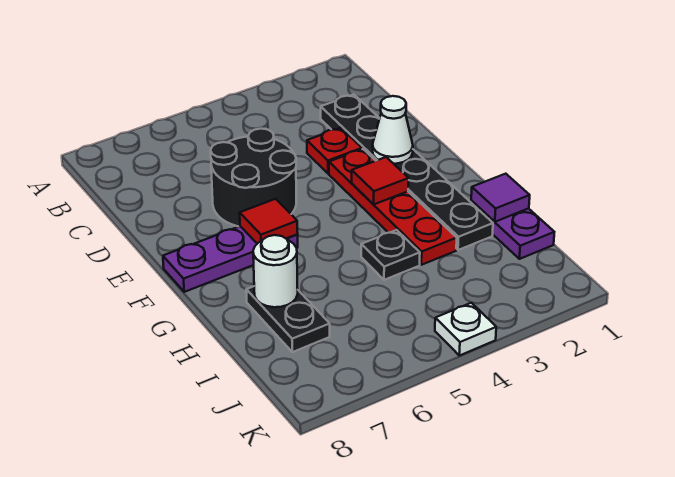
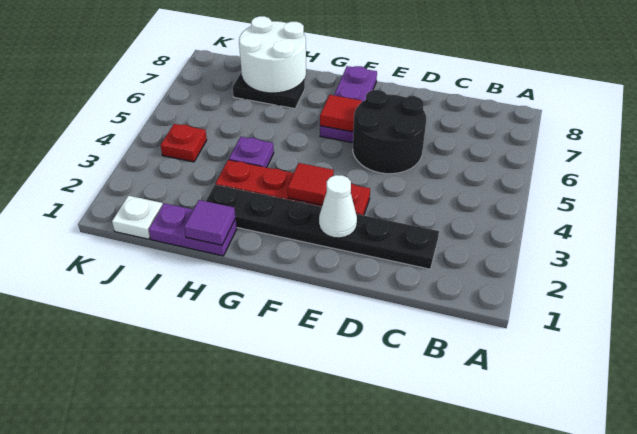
red 1x1 plate [307,128,362,174] -> red 1x1 plate moved to [160,124,207,162]
black 1x1 plate [361,230,420,280] -> purple 1x1 plate [229,137,274,168]
white 1x1 round brick [253,235,298,307] -> white 2x2 round brick [239,16,306,93]
white 1x1 plate [435,303,496,356] -> white 1x1 plate moved to [112,196,163,239]

